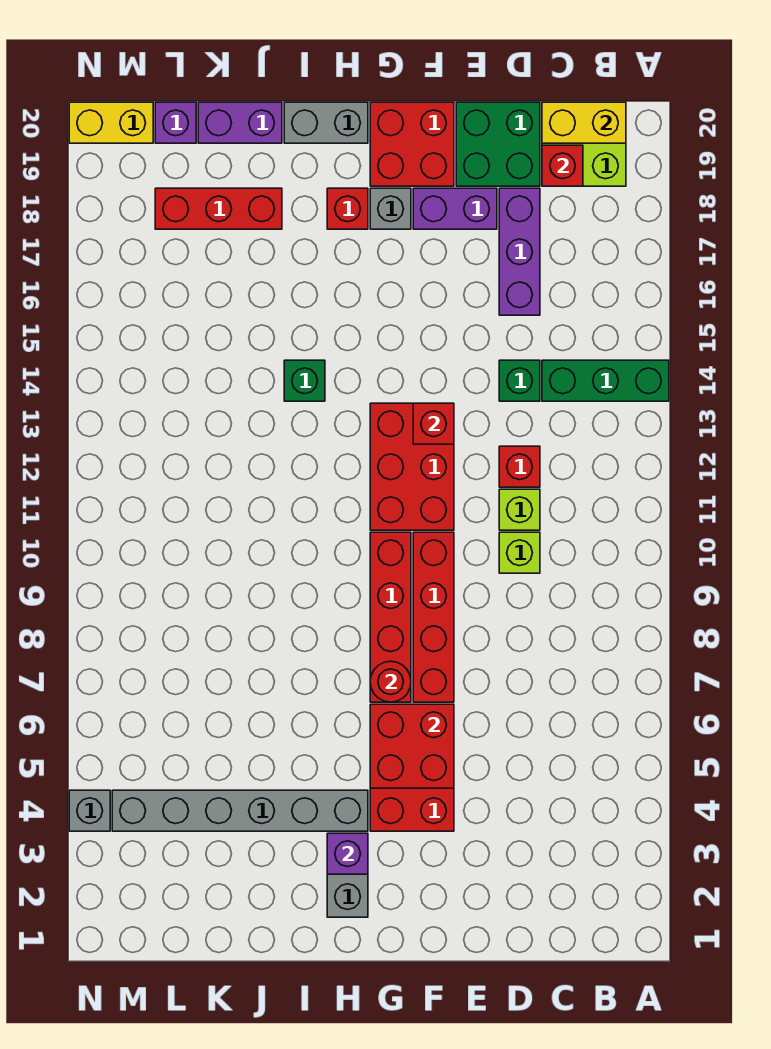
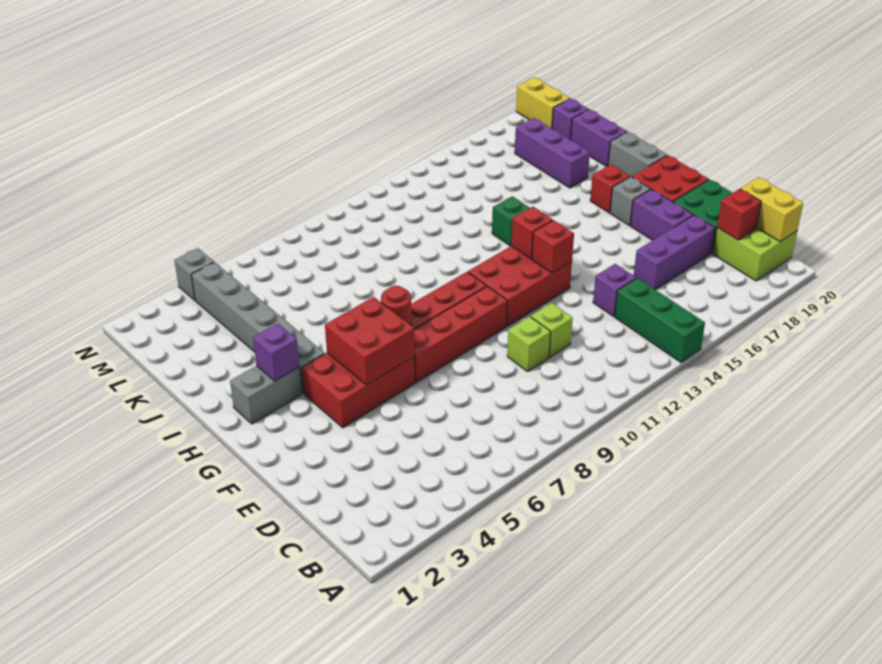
red 1x1 brick [499,446,540,487] -> red 1x1 brick moved to [511,207,553,259]
green 1x1 brick [499,360,540,401] -> purple 1x1 brick [593,264,636,316]
red 1x3 brick [155,188,282,229] -> purple 1x3 brick [515,118,590,188]

